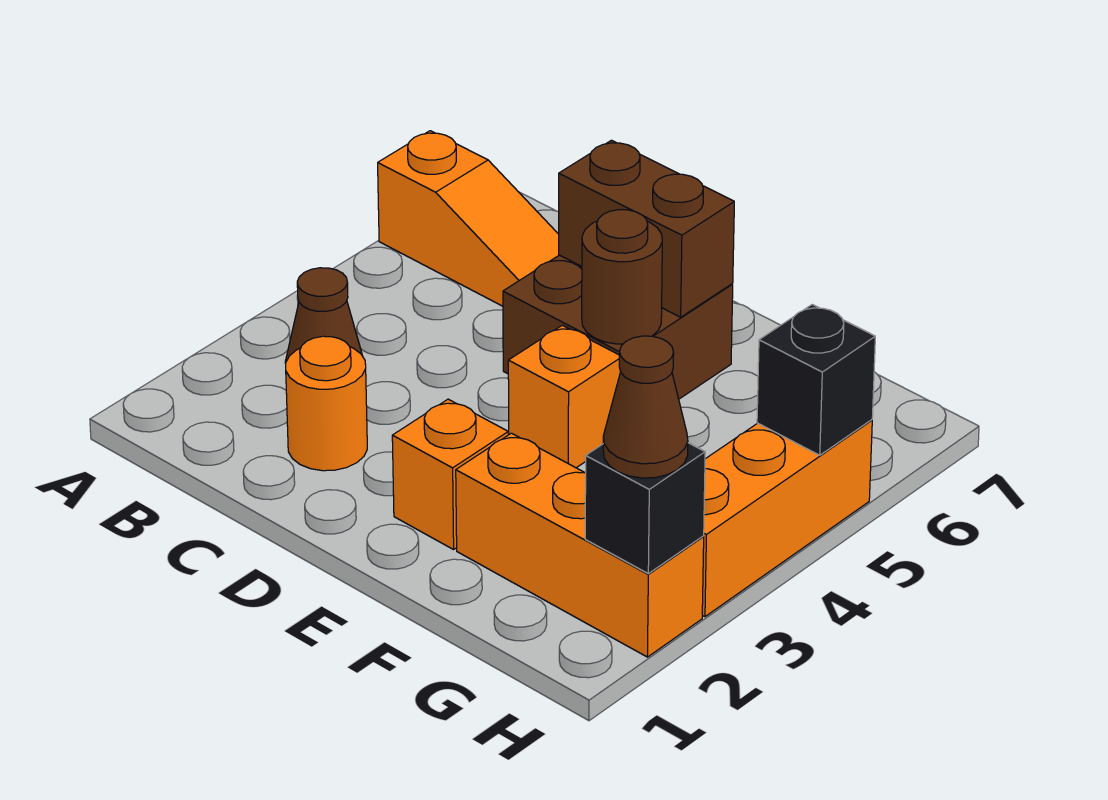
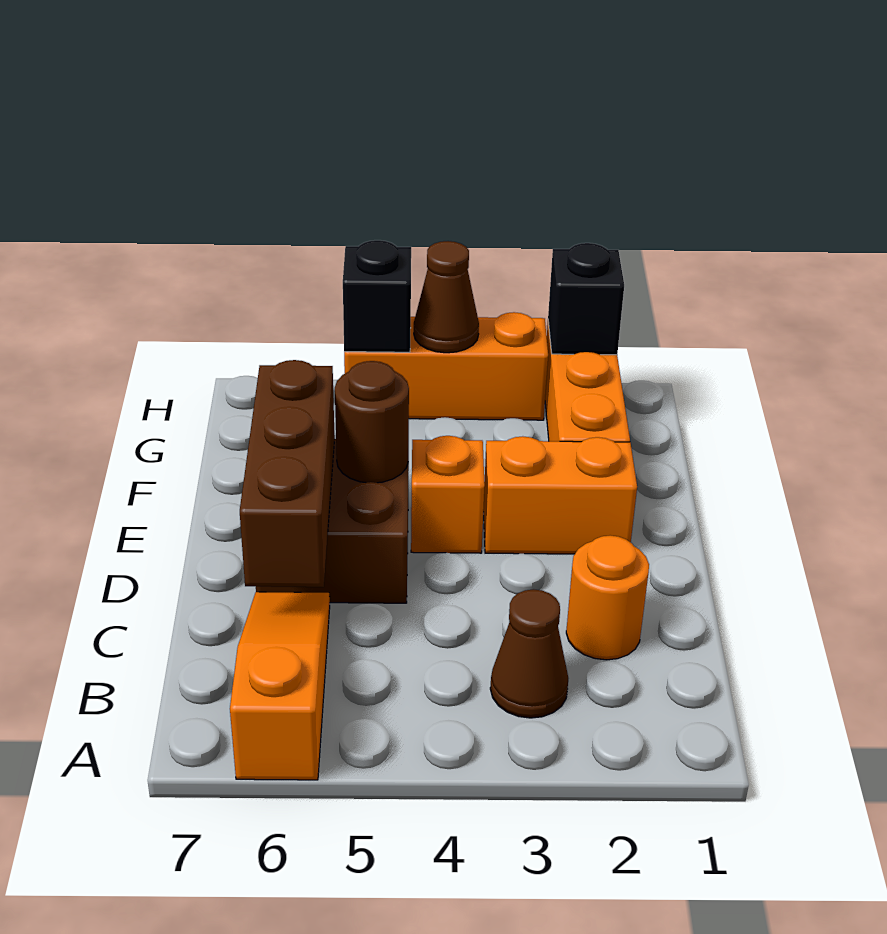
brown 1x2 brick [559,140,734,317] -> brown 1x3 brick [240,360,335,587]
orange 1x1 brick [392,399,508,550] -> orange 1x2 brick [483,436,637,554]
brown 1x1 cone [603,336,688,478] -> brown 1x1 cone moved to [414,241,479,353]

